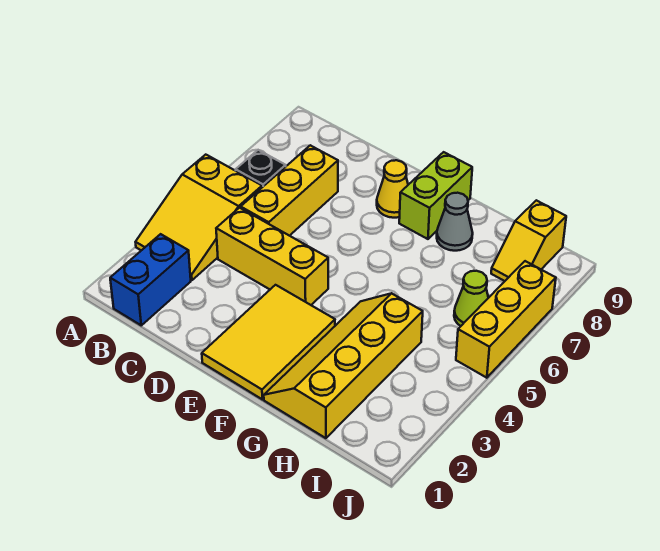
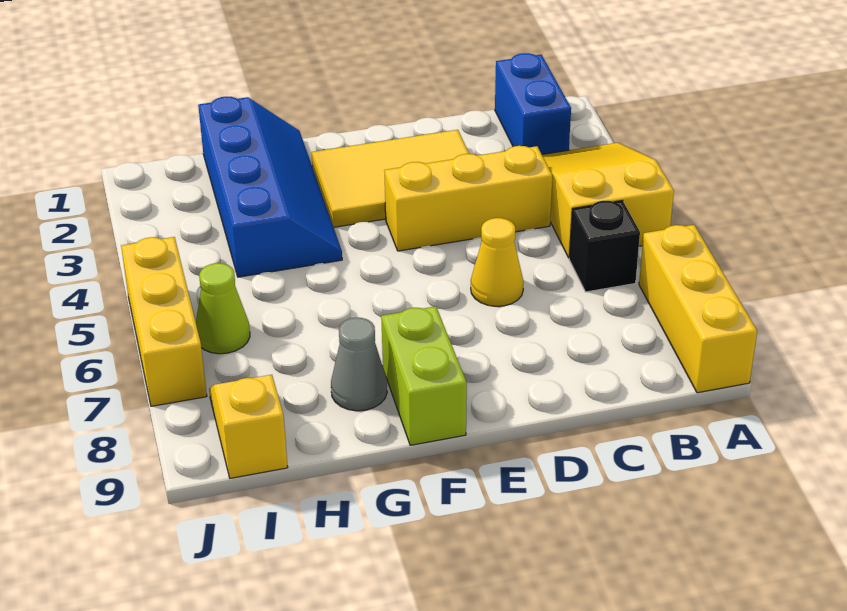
yellow 1x3 brick [241,145,338,236] -> yellow 1x3 brick moved to [639,225,757,393]
yellow 2x3 tile [202,285,335,399] -> yellow 2x3 tile turned to [312,130,469,227]
yellow 1x1 cone [377,160,408,218] -> yellow 1x1 cone moved to [471,218,524,306]
yellow 2x4 slope [264,293,423,438] -> blue 2x4 slope [198,96,342,277]

